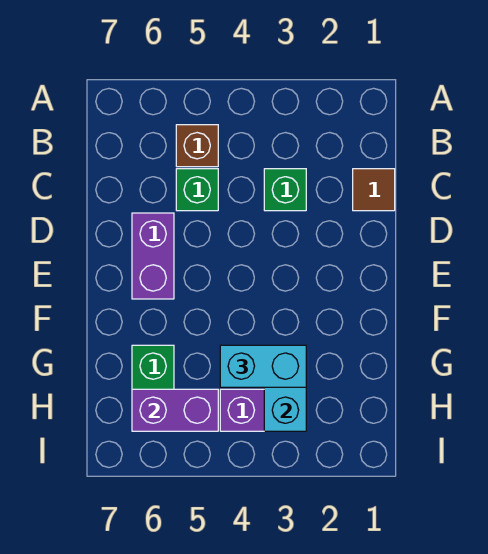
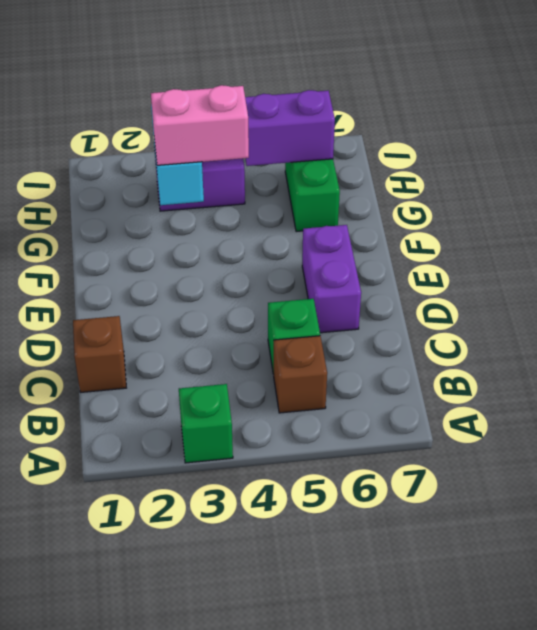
brown 1x1 tile [353,169,395,211] -> brown 1x1 brick [73,316,126,392]
green 1x1 brick [264,169,306,211] -> green 1x1 brick moved to [179,384,233,463]
cyan 1x2 brick [220,345,306,387] -> pink 1x2 brick [151,85,249,165]

